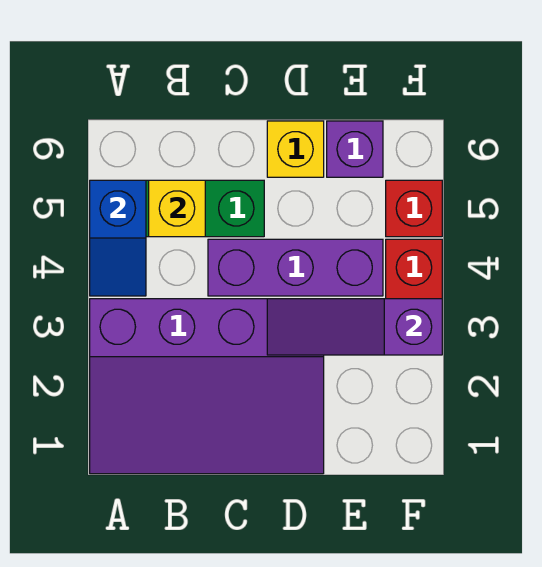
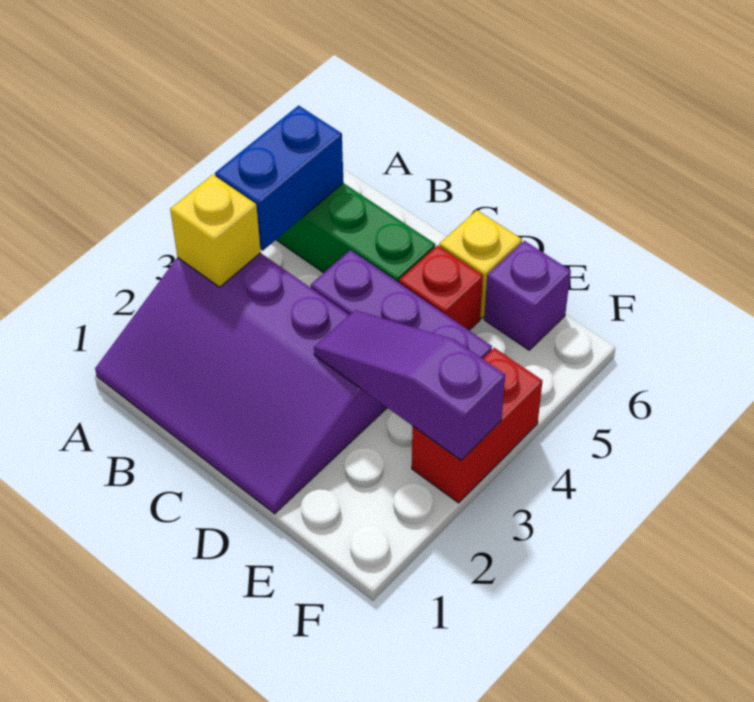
blue 1x2 slope [90,180,146,296] -> blue 1x2 brick [215,105,343,251]
yellow 1x1 brick [149,180,205,237] -> yellow 1x1 brick moved to [170,175,261,287]
red 1x1 brick [386,180,442,237] -> red 1x1 brick moved to [399,245,483,330]

